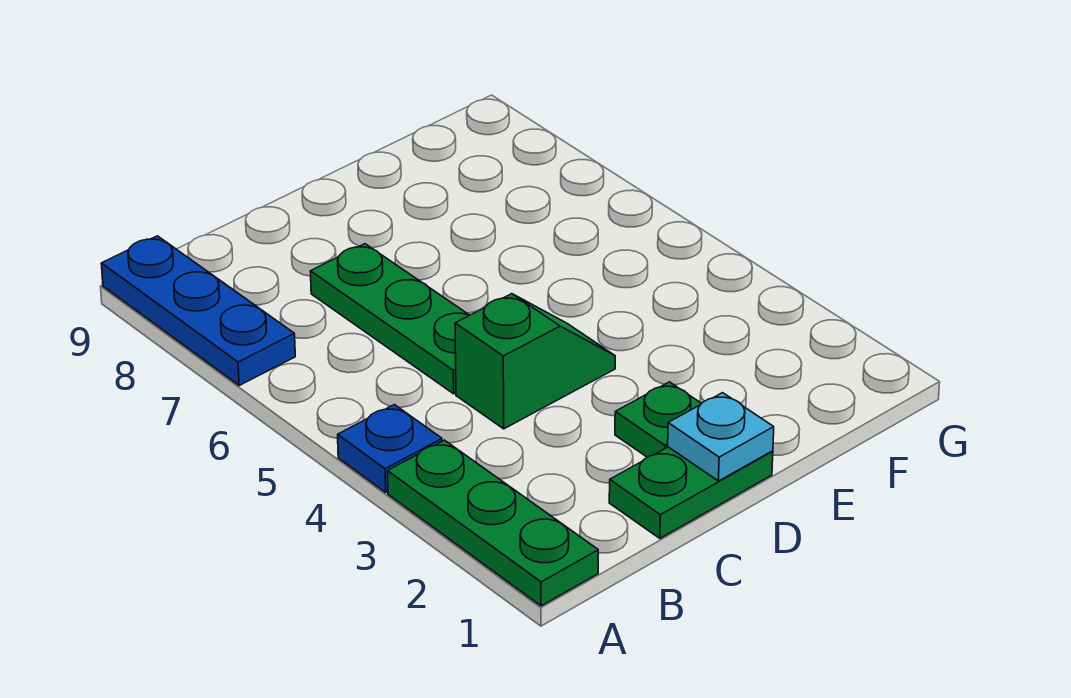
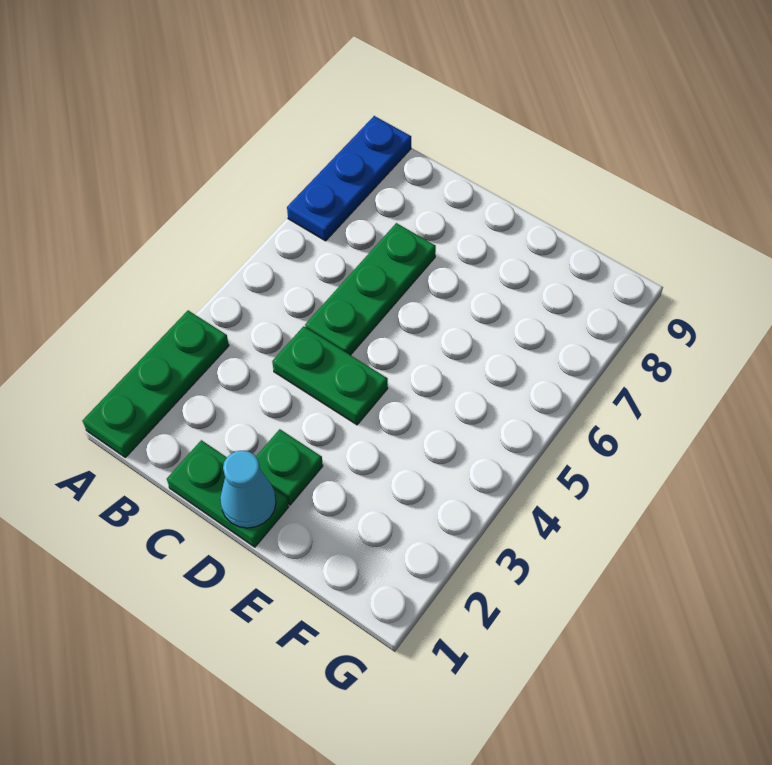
blue 1x1 plate [338,405,442,492] -> none
green 1x2 slope [455,294,615,429] -> green 1x2 plate [272,326,388,425]
cyan 1x1 plate [668,393,774,481] -> cyan 1x1 cone [220,451,276,528]

